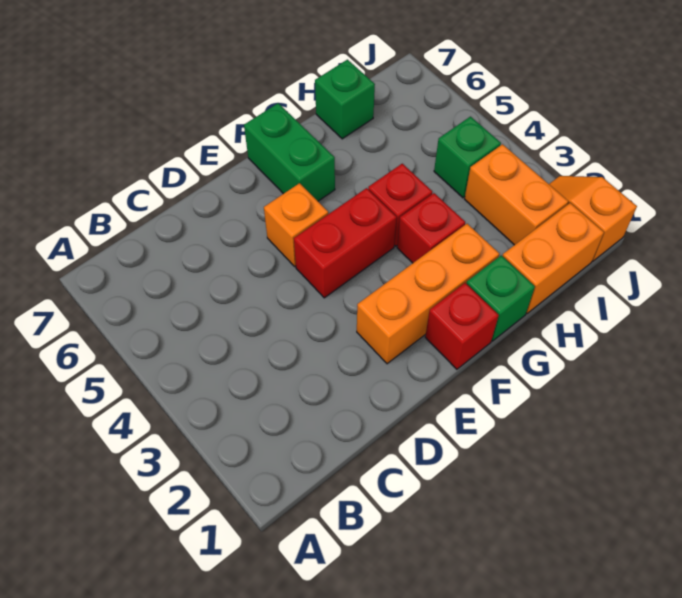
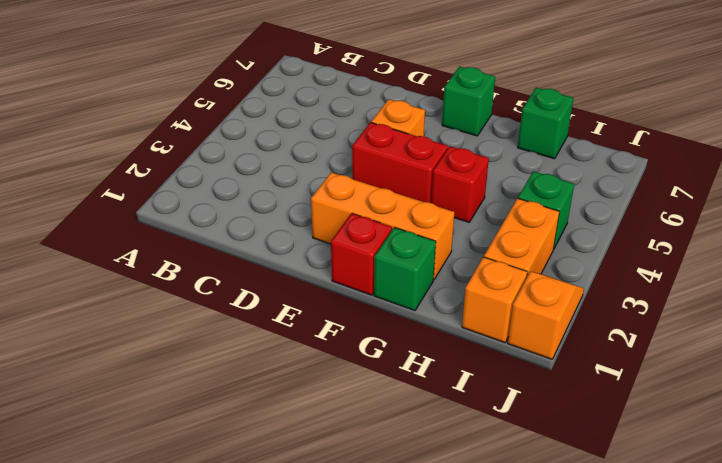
green 1x2 brick [244,103,335,201] -> green 1x1 brick [442,66,495,136]
red 1x1 brick [397,193,465,263] -> none
orange 1x2 brick [503,203,604,313] -> orange 1x1 brick [462,257,527,343]

